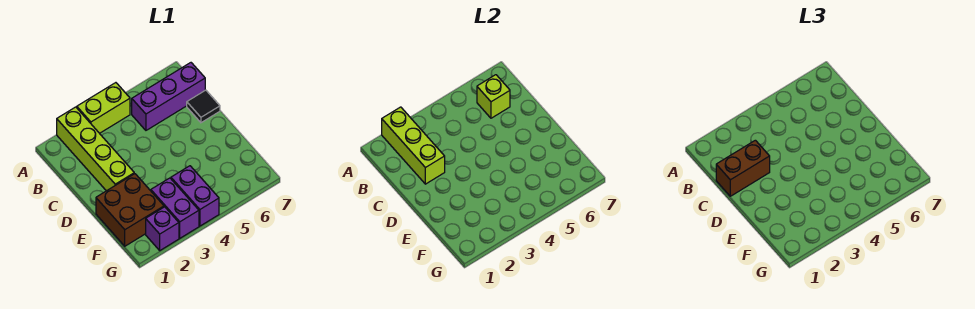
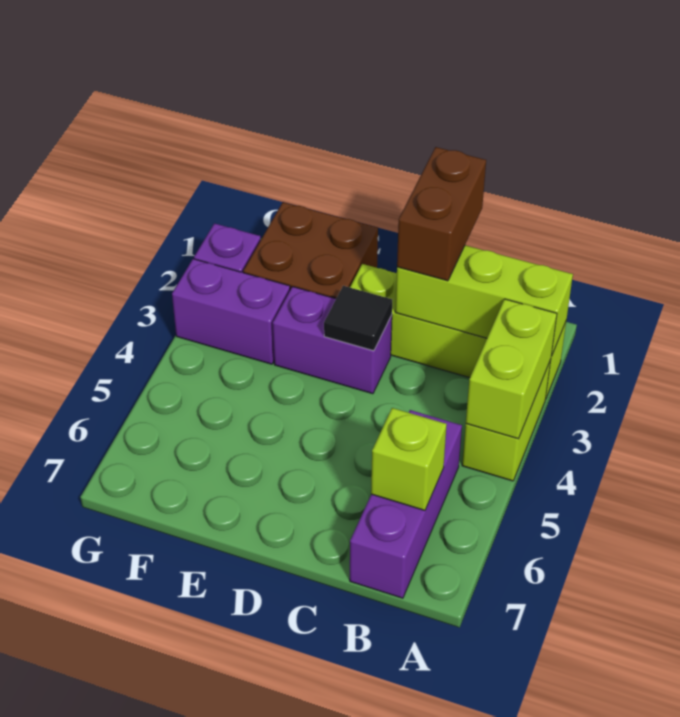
none -> lime 1x2 brick [466,299,557,439]
black 1x1 tile [187,90,220,123] -> black 1x1 tile moved to [324,286,392,351]
purple 1x2 brick [171,166,219,226] -> purple 1x2 brick moved to [273,287,392,394]

